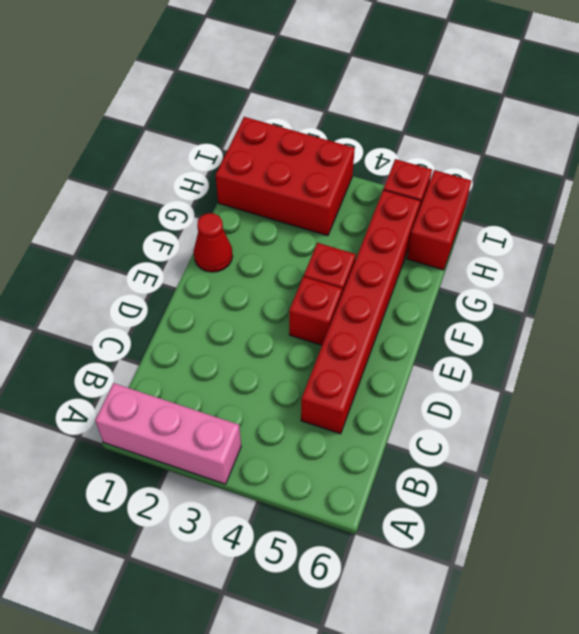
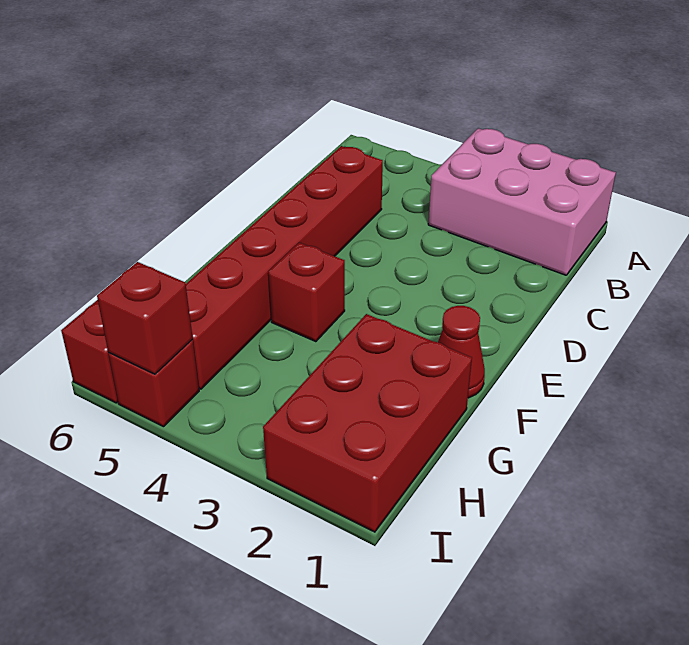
pink 1x3 brick [95,383,241,484] -> pink 2x3 brick [428,128,616,275]
red 1x1 brick [289,277,342,345] -> red 1x1 brick moved to [97,262,193,374]
red 2x3 brick [216,117,355,236] -> red 2x3 brick turned to [263,314,472,532]

